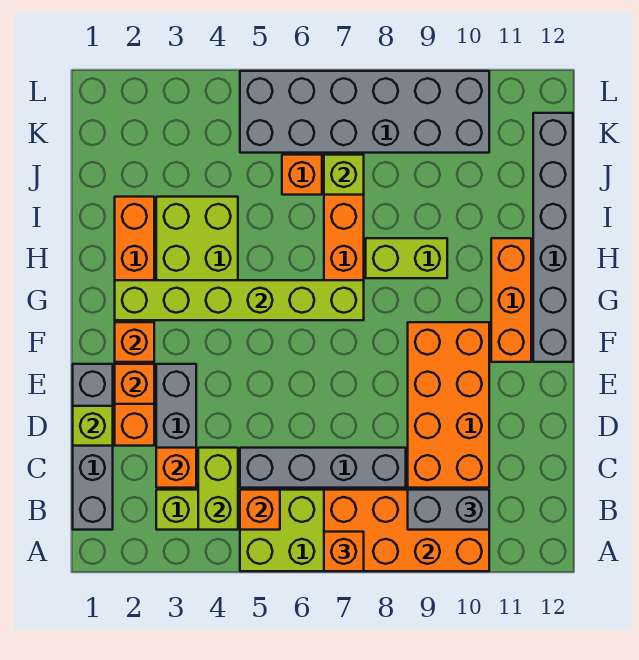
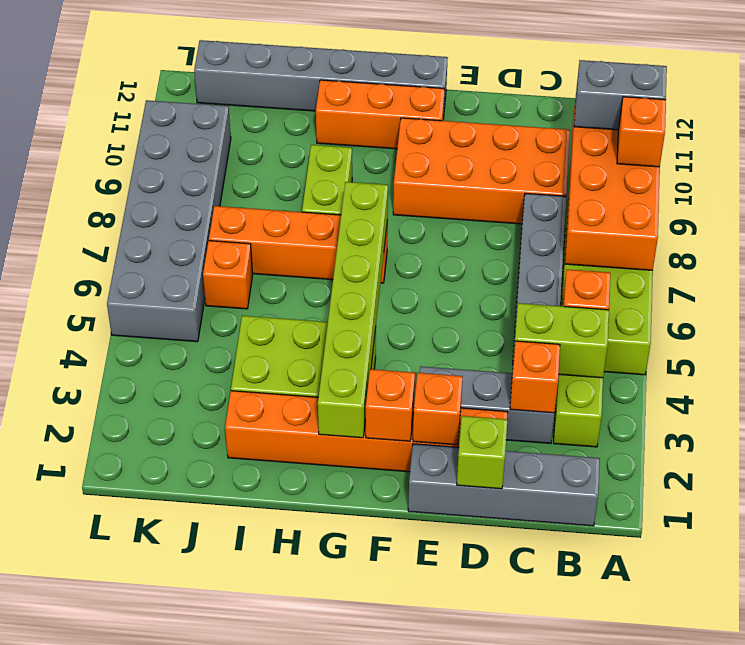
orange 1x1 brick [324,532,364,571] -> orange 1x1 brick moved to [617,97,666,167]
grey 1x2 brick [408,490,489,530] -> grey 1x2 brick turned to [574,60,667,130]
lime 1x1 brick [324,155,364,195] -> none

